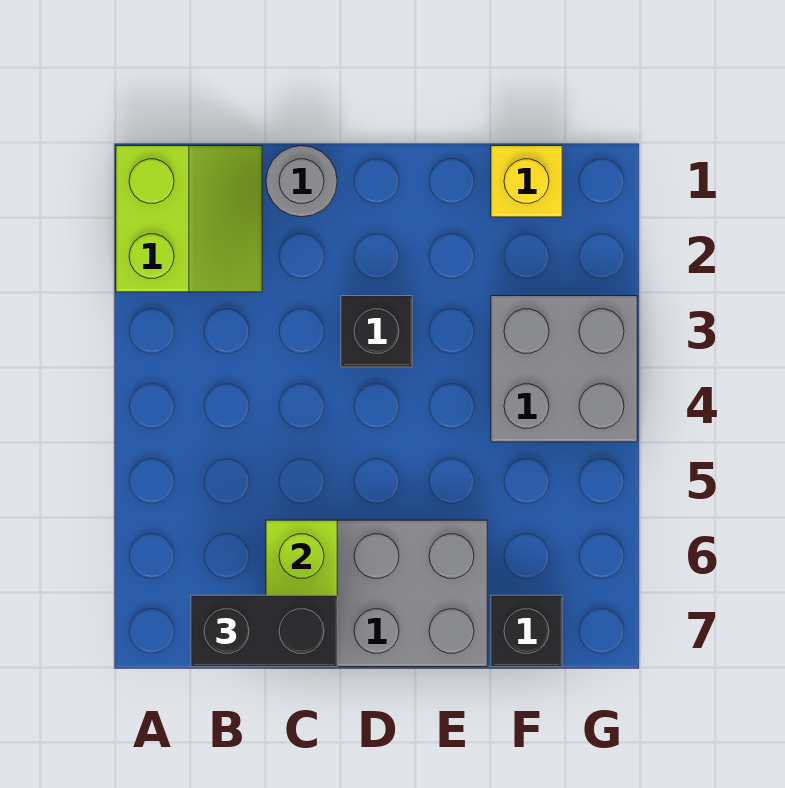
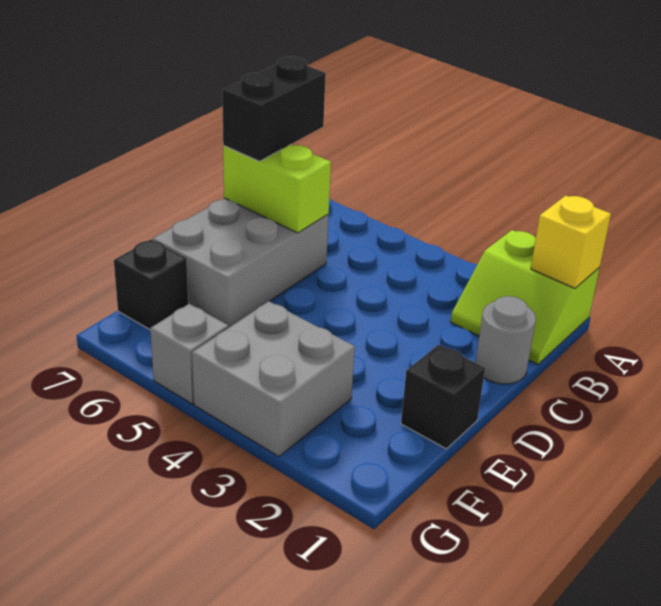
black 1x1 brick [341,296,412,367] -> black 1x1 brick moved to [401,344,485,449]
yellow 1x1 brick [491,146,562,217] -> yellow 1x1 brick moved to [531,196,611,288]
none -> grey 1x1 brick [150,304,229,404]

